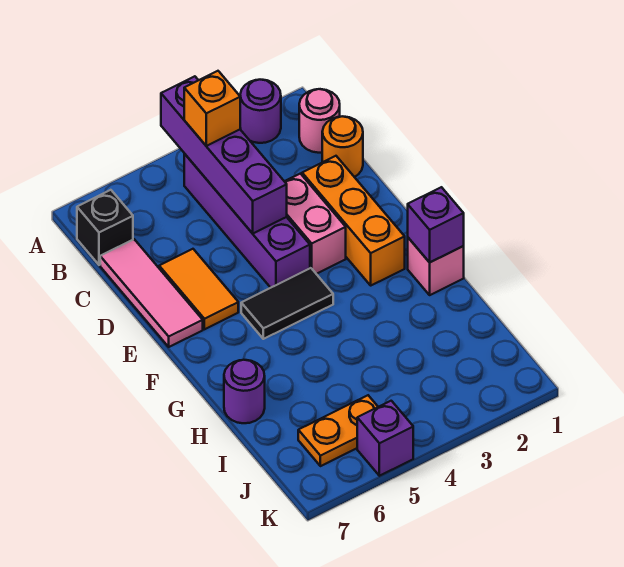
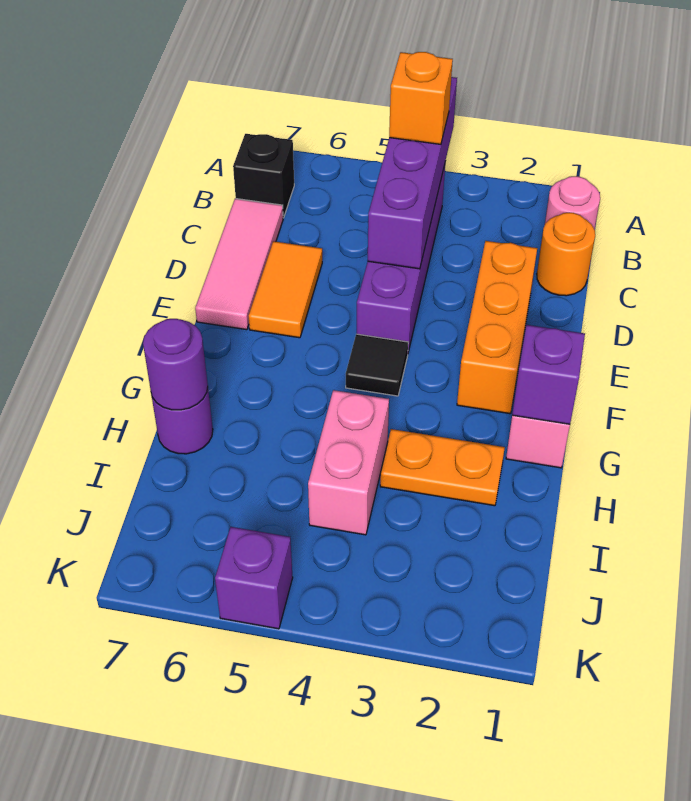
purple 1x1 round brick [240,80,281,143] -> purple 1x1 round brick moved to [143,319,208,410]
pink 1x2 brick [284,174,346,274] -> pink 1x2 brick moved to [308,390,389,535]
black 1x2 tile [241,268,333,339] -> black 1x1 tile [346,334,408,396]
orange 1x2 plate [298,395,378,466] -> orange 1x2 plate moved to [380,429,505,506]

